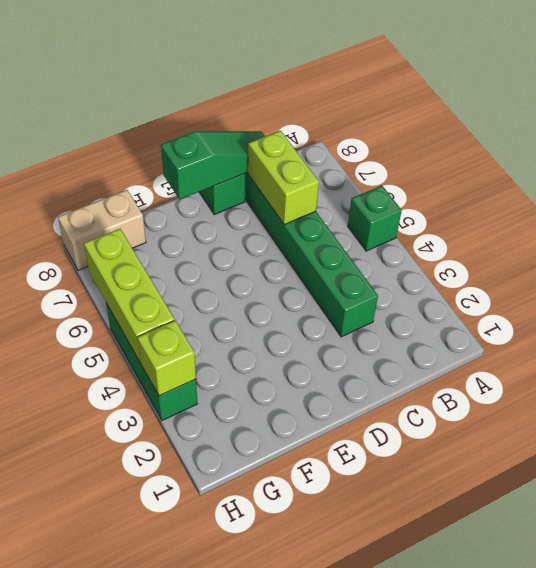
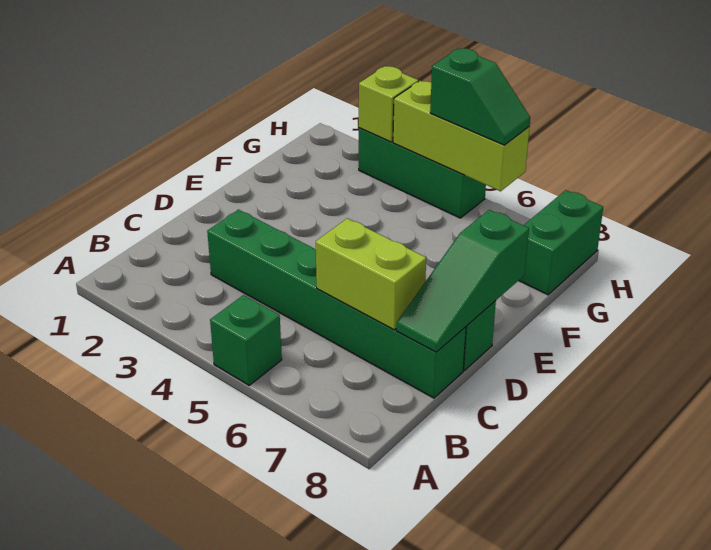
tan 1x2 brick [58,190,146,270] -> green 1x2 brick [519,190,603,295]
none -> green 1x2 slope [430,48,530,145]

